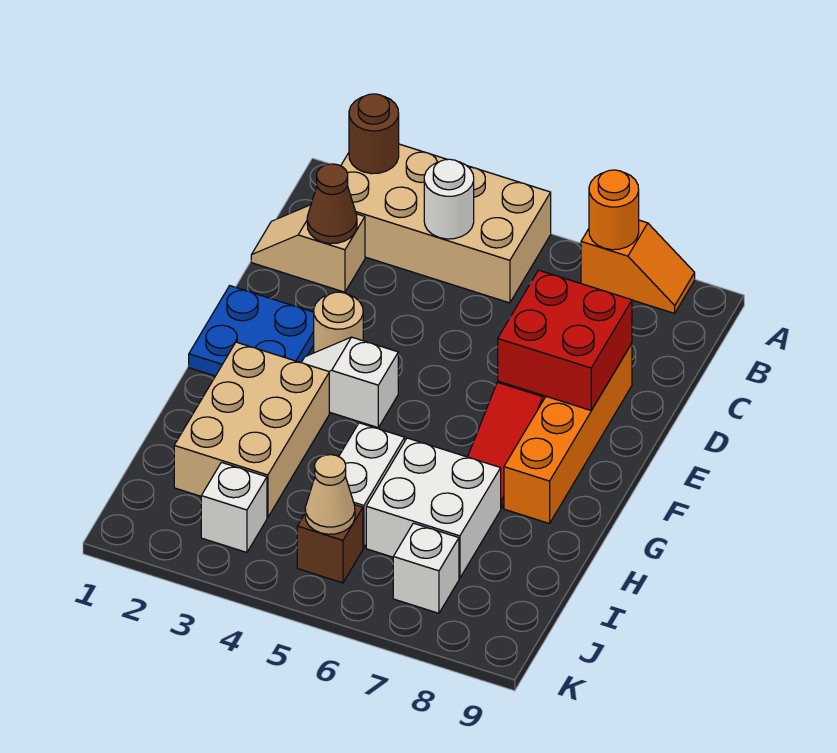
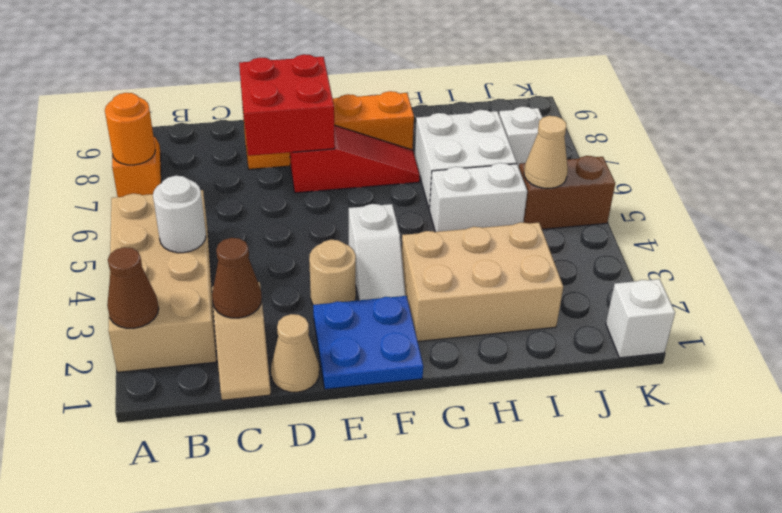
brown 1x1 round brick [349,94,399,174] -> brown 1x1 cone [107,247,159,328]
none -> tan 1x1 cone [271,314,319,392]
white 1x1 brick [201,462,267,552] -> white 1x1 brick moved to [606,279,675,358]
brown 1x1 brick [297,505,363,583] -> brown 1x2 brick [519,156,615,229]

